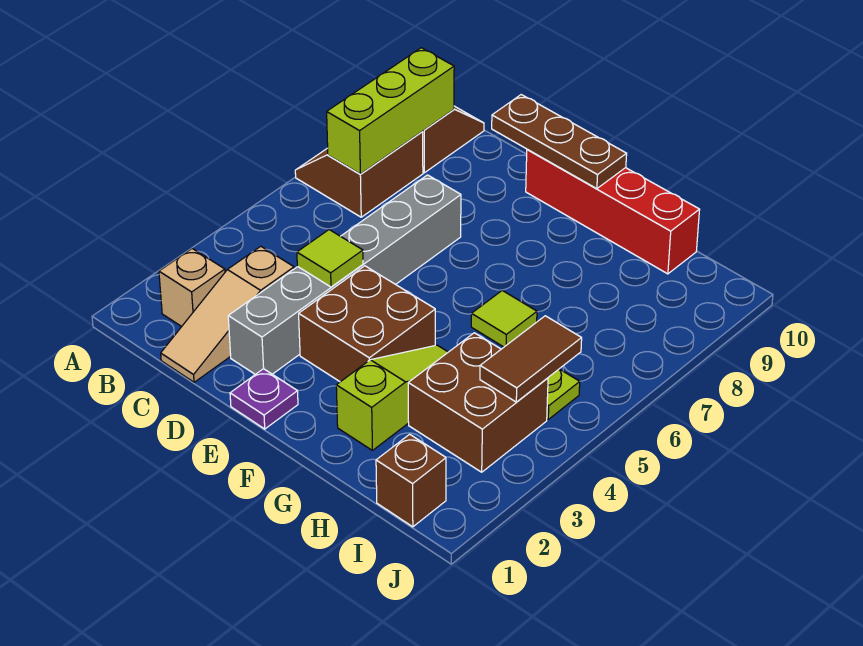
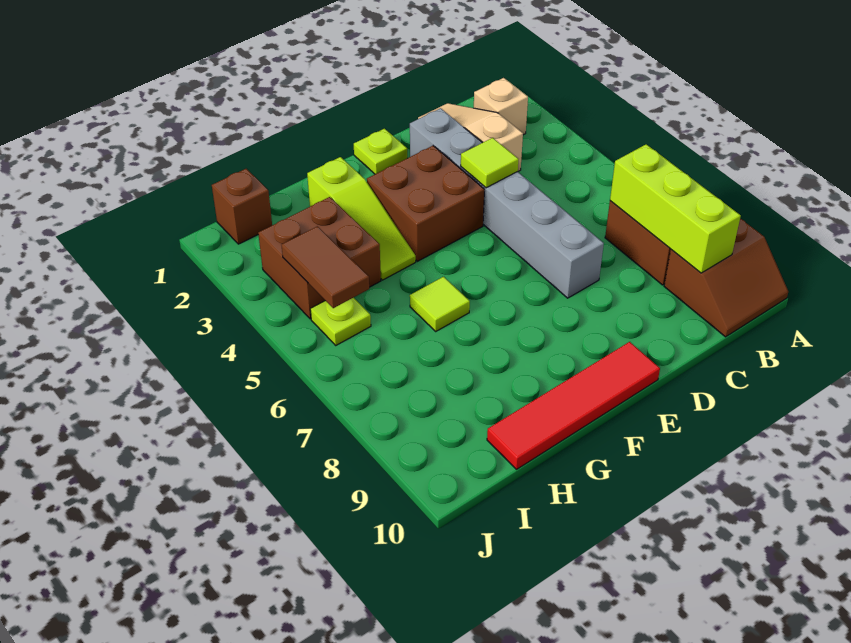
brown 1x3 plate [492,95,627,189] -> none
purple 1x1 plate [230,369,298,429] -> lime 1x1 plate [354,129,407,174]
red 1x4 brick [526,149,700,274] -> red 1x4 tile [487,342,660,469]

